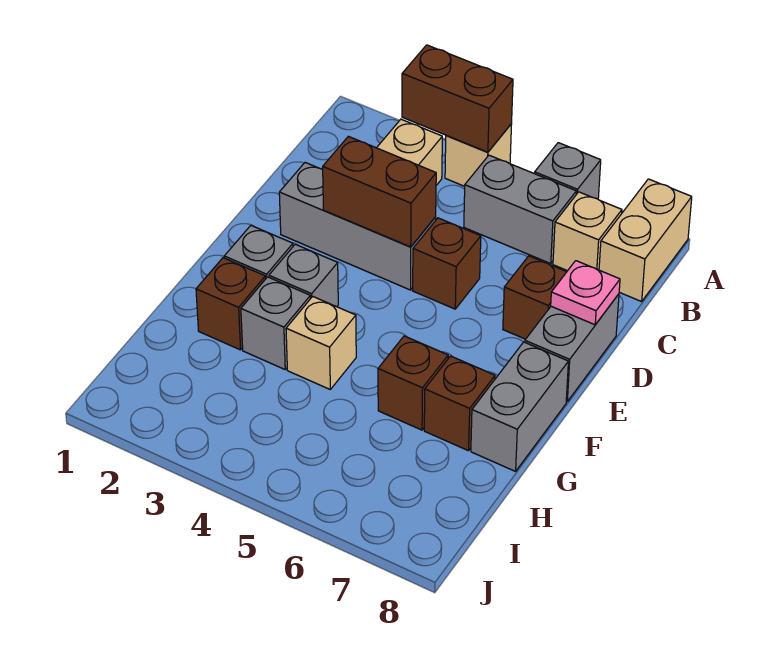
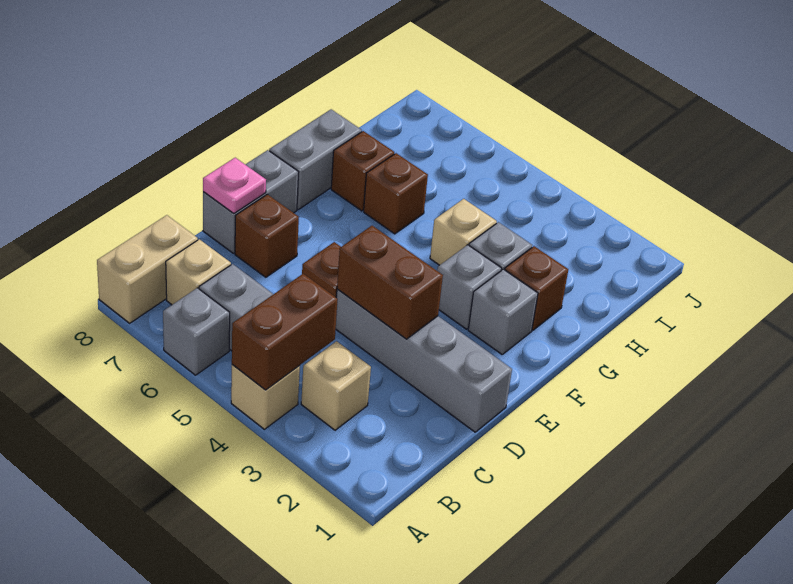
brown 1x2 brick [402,45,513,152] -> brown 1x2 brick turned to [232,274,338,390]
grey 1x3 brick [279,163,436,290] -> grey 1x4 brick [336,289,512,432]

